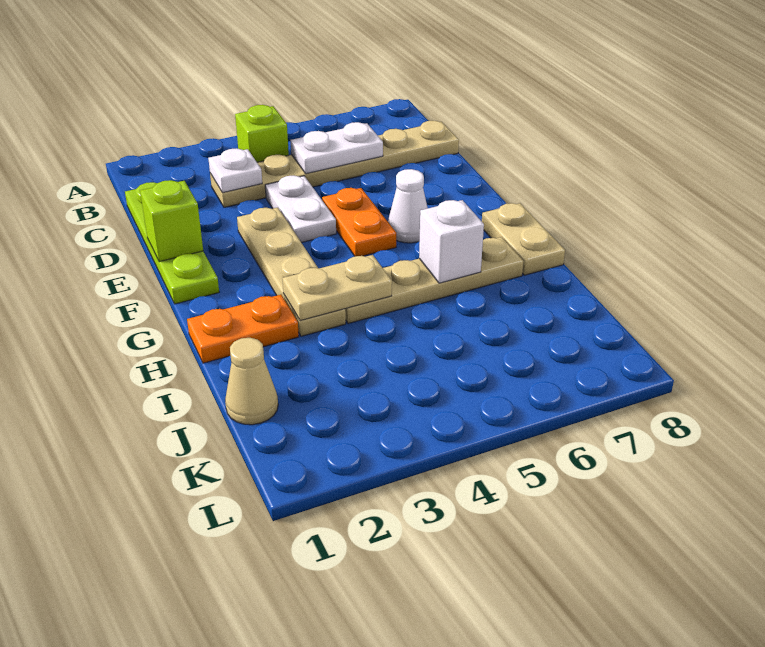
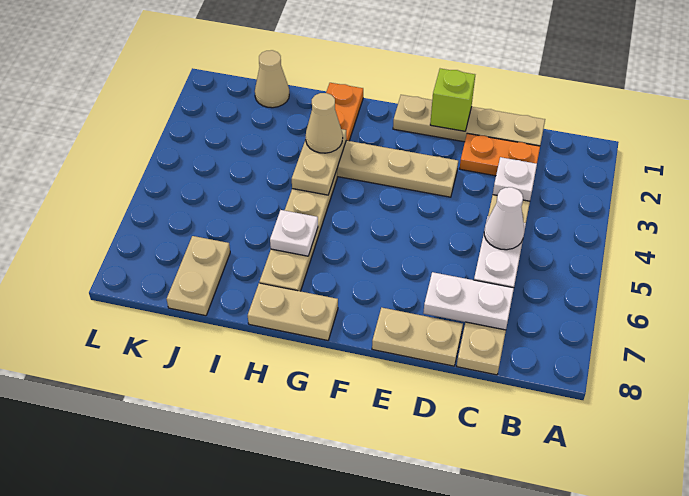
lime 1x1 brick [235,105,289,162] -> none
lime 1x4 plate [125,182,219,304] -> tan 1x4 plate [393,95,545,146]
white 1x2 plate [265,175,336,243] -> white 1x2 plate moved to [423,272,514,330]
none -> tan 1x2 plate [372,308,463,366]
orange 1x2 plate [322,188,396,256] -> orange 1x2 plate moved to [460,133,540,176]
white 1x1 cone [388,169,428,243] -> white 1x1 cone moved to [484,187,524,250]
none -> tan 1x1 cone [306,93,343,153]
white 1x1 brick [419,200,484,283] -> white 1x1 plate [270,210,318,256]
none -> tan 1x2 plate [167,236,230,316]

